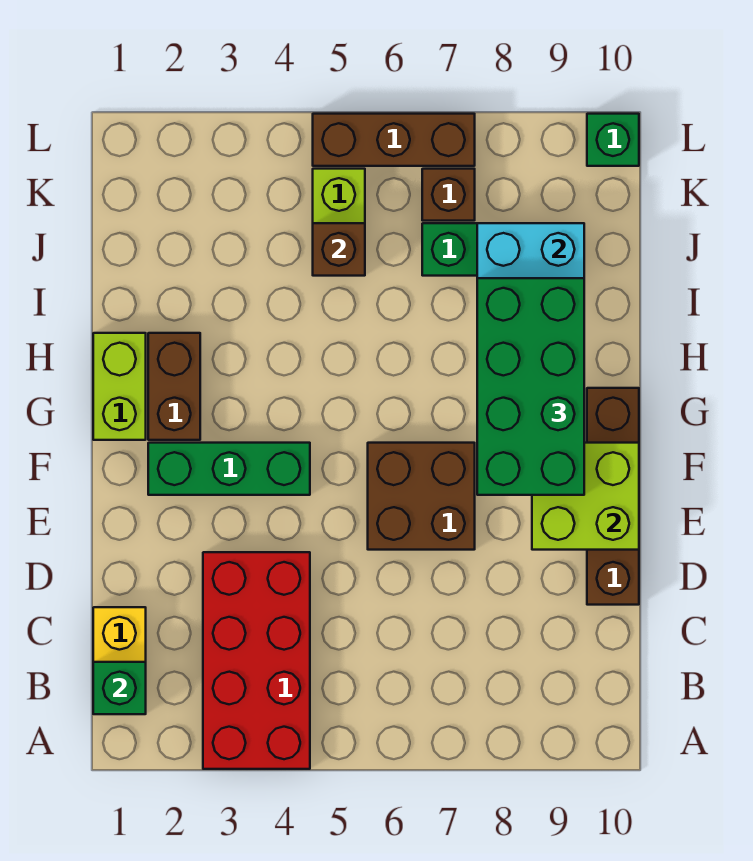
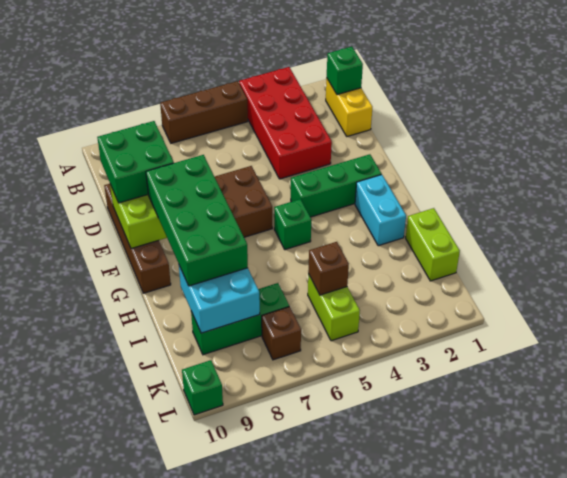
none -> green 2x2 brick [97,121,174,203]
lime 1x2 brick [93,333,146,440] -> lime 1x2 brick moved to [406,208,460,281]
brown 1x2 brick [148,333,200,440] -> cyan 1x2 brick [355,175,406,246]
none -> green 1x1 brick [274,199,311,250]
brown 1x3 brick [313,114,475,166] -> brown 1x3 brick moved to [160,81,248,143]

